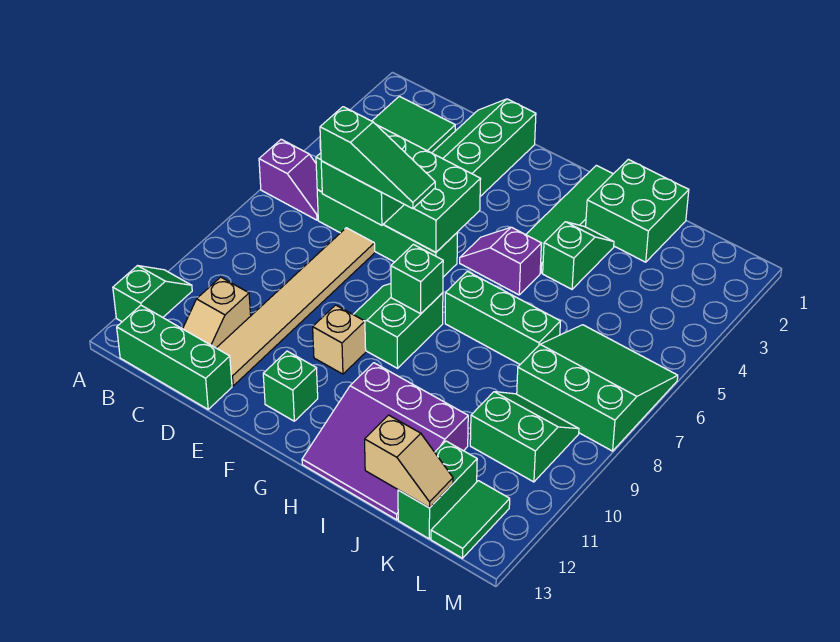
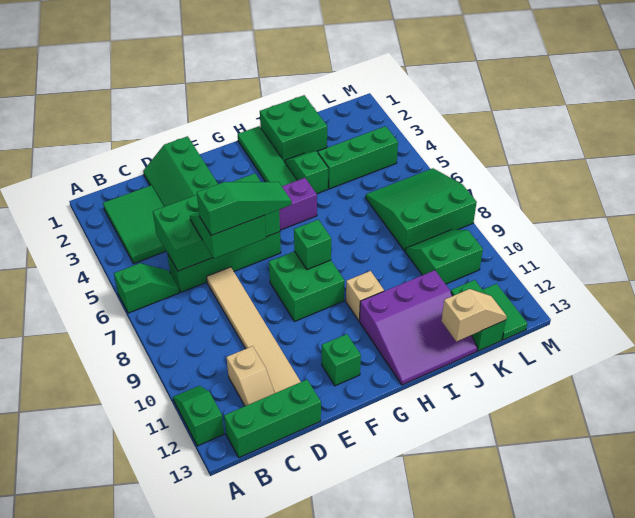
purple 1x2 slope [259,139,318,220] -> green 1x2 slope [114,263,180,313]
green 2x2 slope [353,284,443,368] -> green 2x2 brick [269,251,345,322]
tan 1x1 brick [313,305,366,374] -> tan 1x1 brick moved to [346,271,384,320]
green 1x3 brick [445,271,561,364] -> green 1x3 brick moved to [318,126,398,189]

